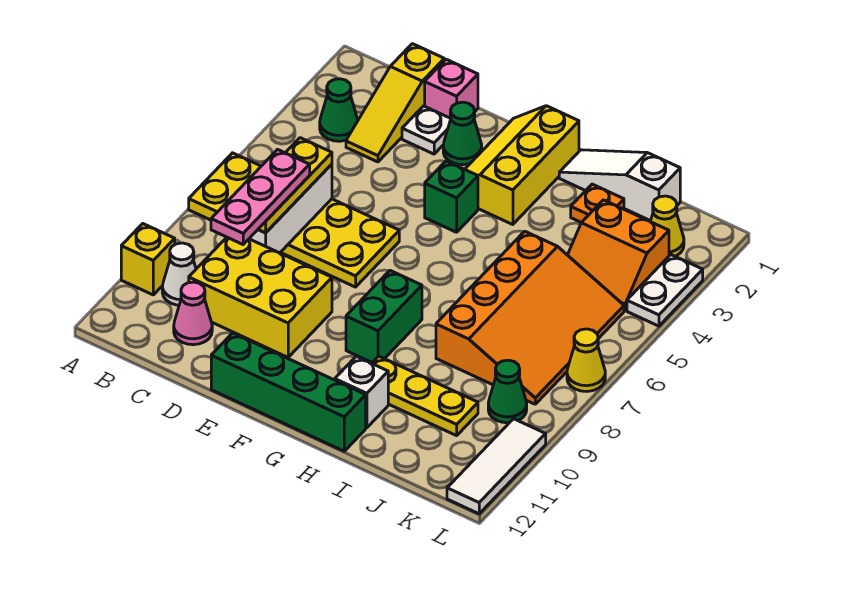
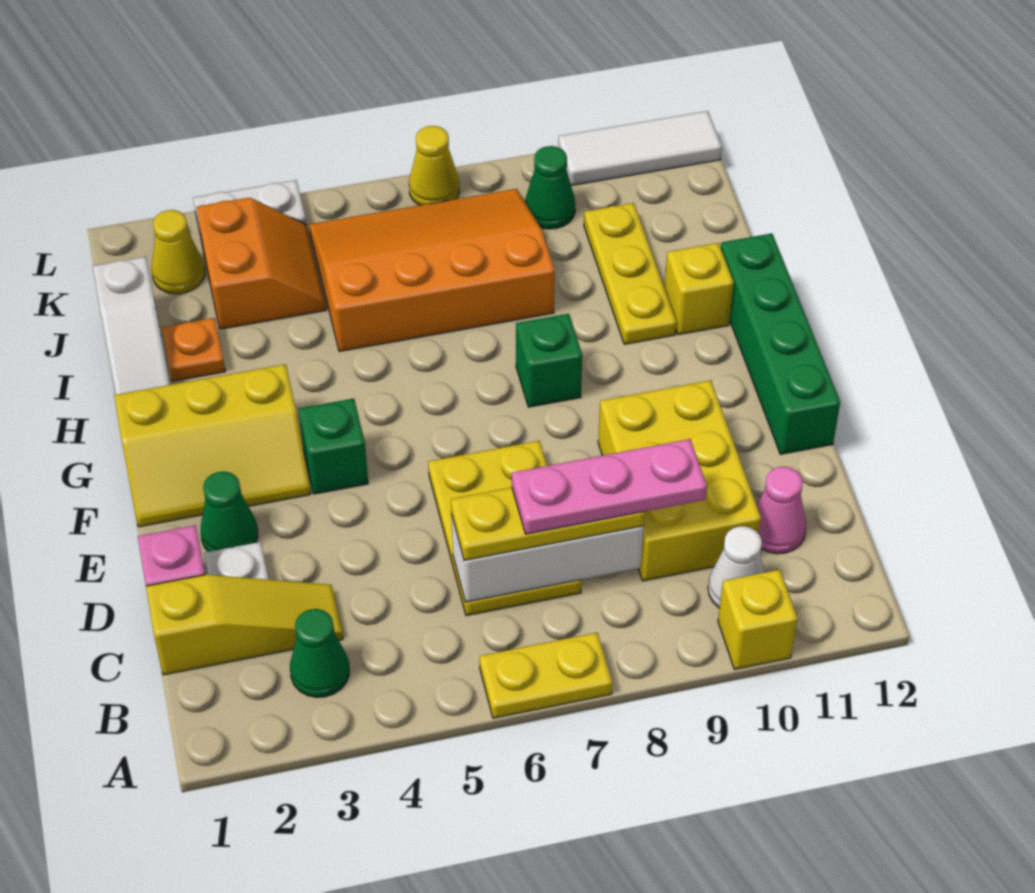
green 1x2 brick [346,271,422,362] -> green 1x1 brick [516,314,582,407]
white 1x1 brick [335,356,388,428] -> yellow 1x1 brick [665,243,734,335]

